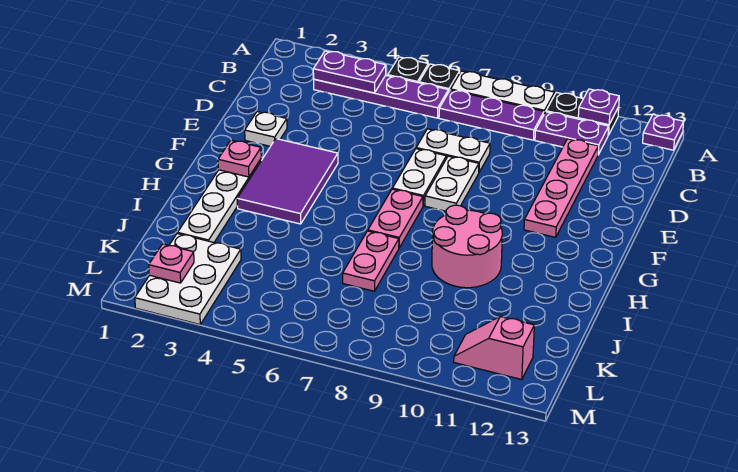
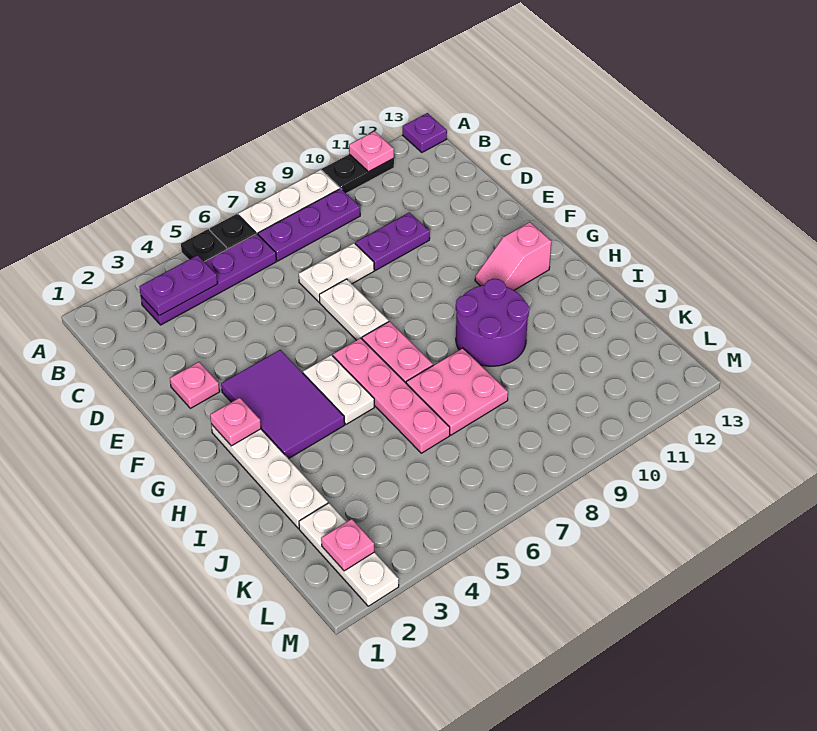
purple 1x1 plate [578,89,619,125] -> pink 1x1 plate [349,131,394,172]
purple 1x2 plate [535,112,609,155] -> purple 1x2 plate moved to [355,212,430,270]
pink 1x4 plate [524,139,598,237] -> pink 1x4 plate moved to [333,338,450,453]
white 1x1 plate [245,112,287,146] -> pink 1x1 plate [170,362,220,408]
white 1x2 plate [425,156,479,211] -> white 1x2 plate moved to [303,355,374,424]
pink 2x2 round brick [432,205,502,288] -> purple 2x2 round brick [456,279,529,366]
pink 1x2 plate [343,231,399,291] -> pink 2x2 plate [406,348,508,435]
white 2x3 plate [135,233,241,325] -> white 1x3 plate [299,503,399,606]
pink 1x2 slope [454,317,534,380] -> pink 1x2 slope moved to [475,222,551,290]

